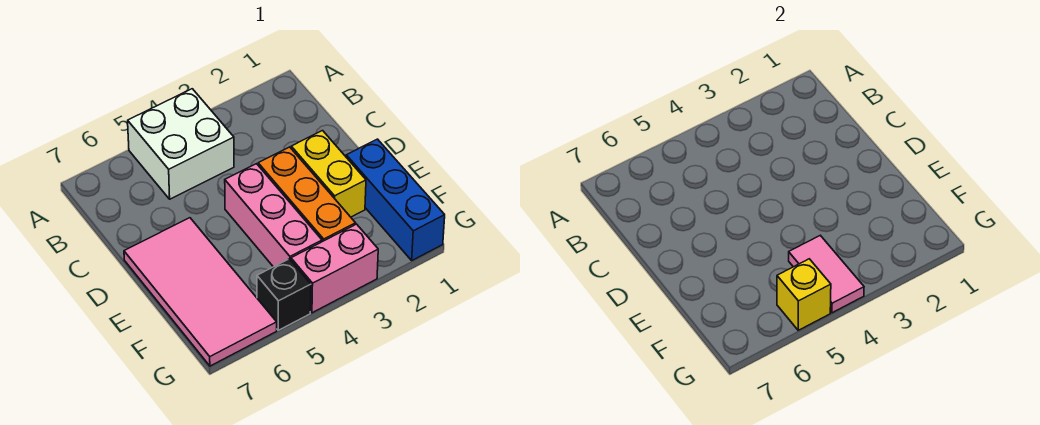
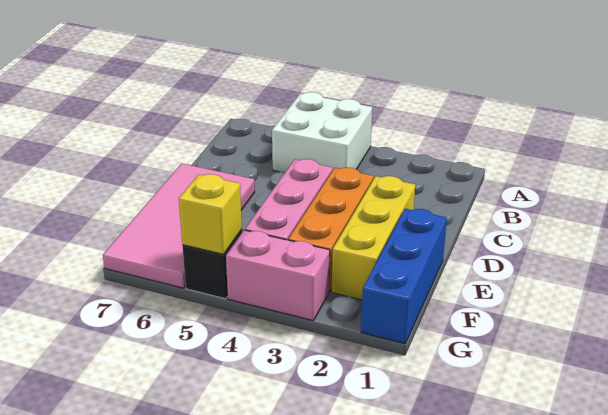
yellow 1x2 brick [291,131,366,217] -> yellow 1x3 brick [332,176,415,300]
pink 1x2 tile [789,235,864,313] -> none

